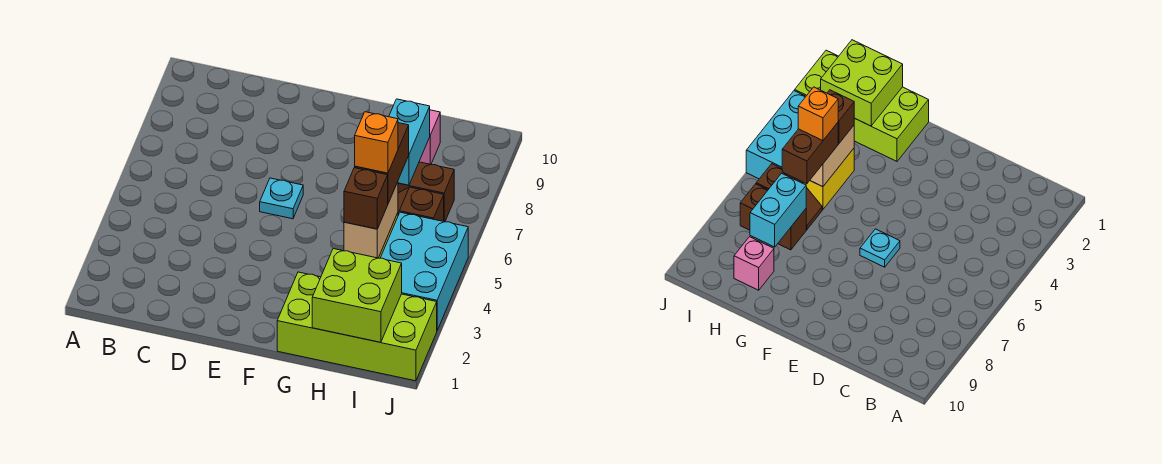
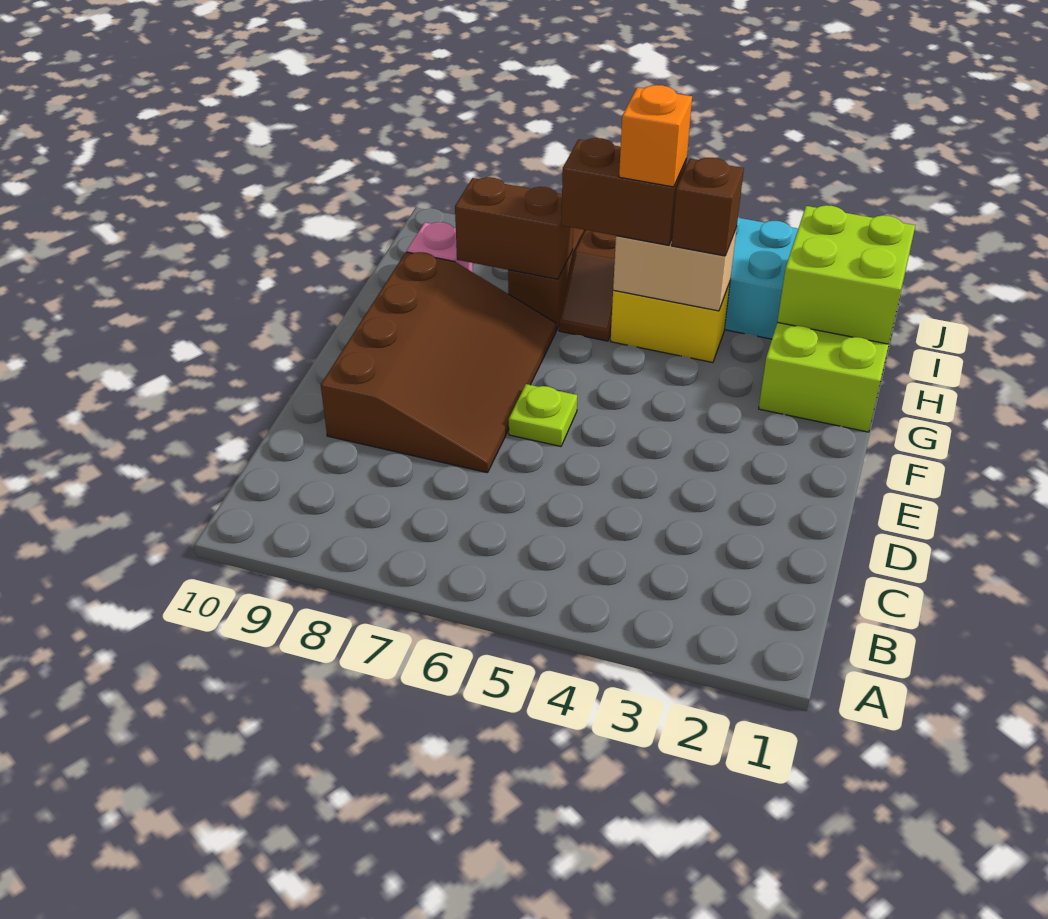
none -> brown 3x4 slope [321,252,556,473]
cyan 1x1 plate [260,178,303,219] -> lime 1x1 plate [509,384,577,446]
cyan 1x2 brick [389,99,430,185] -> brown 1x2 brick [455,177,573,279]

